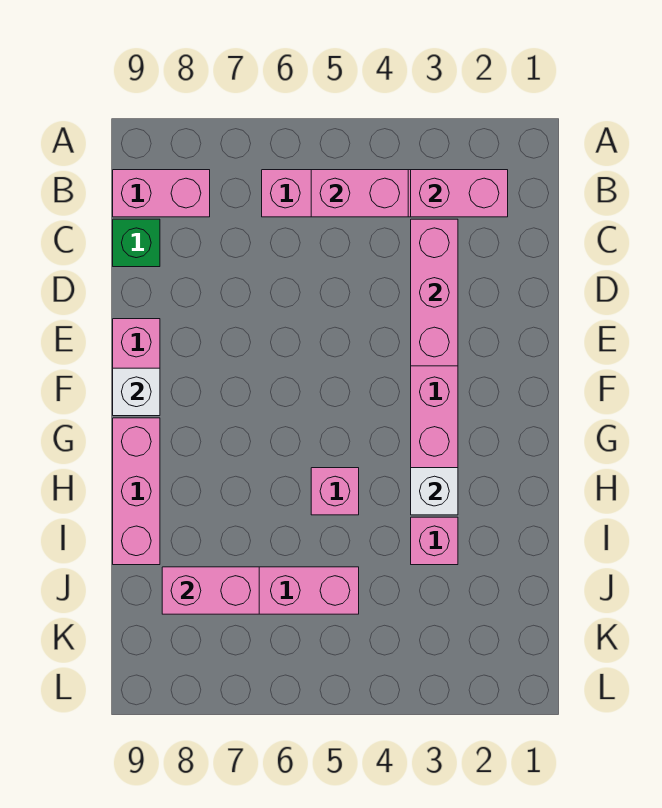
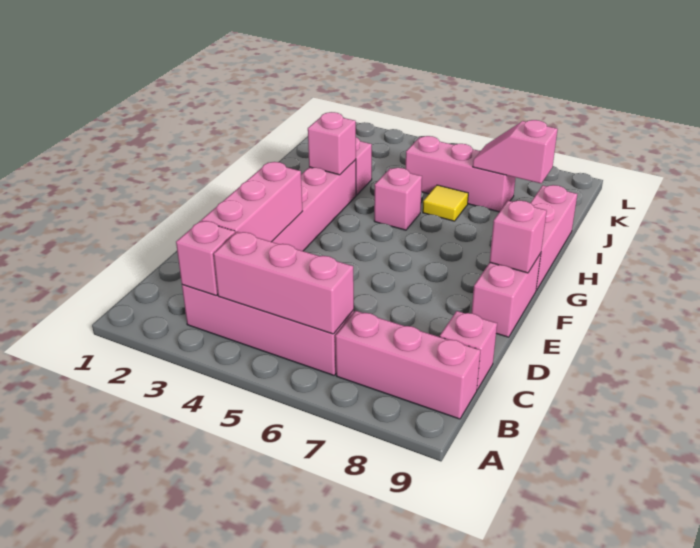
pink 1x2 brick [411,170,508,217] -> pink 1x1 brick [176,221,235,296]
pink 1x2 brick [311,170,408,217] -> pink 1x3 brick [214,232,354,334]
pink 1x2 brick [113,170,210,217] -> pink 1x3 brick [335,311,480,419]
green 1x1 brick [113,219,160,267] -> pink 1x1 brick [440,311,497,390]
white 1x1 brick [113,368,160,416] -> pink 1x1 brick [490,201,547,273]
white 1x1 brick [411,468,458,515] -> pink 1x1 brick [308,112,356,175]
none -> yellow 1x1 tile [423,185,468,221]
pink 1x2 brick [162,567,259,614] -> pink 1x2 slope [473,120,558,183]

